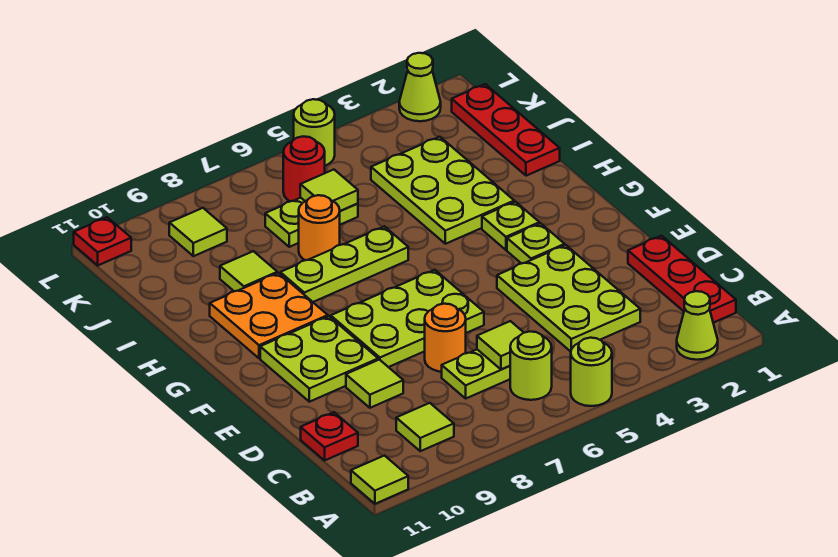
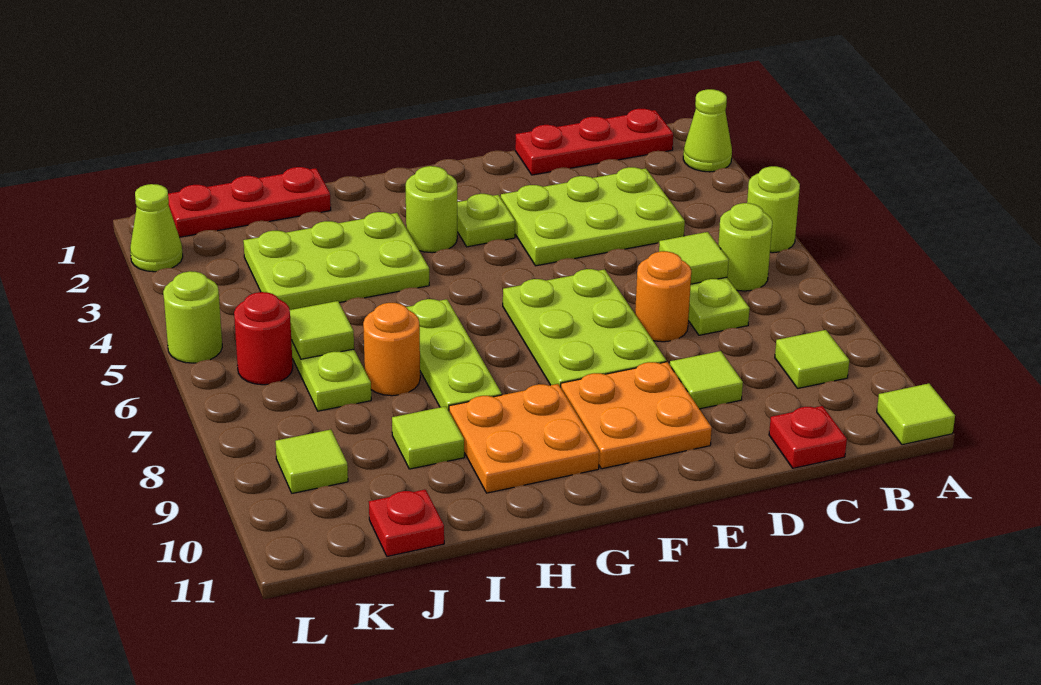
lime 2x2 plate [260,316,378,402] -> orange 2x2 plate [561,362,712,469]
lime 1x1 plate [482,202,539,250] -> lime 1x1 round brick [406,166,457,253]
red 1x1 plate [74,217,131,265] -> red 1x1 plate moved to [369,489,444,556]

